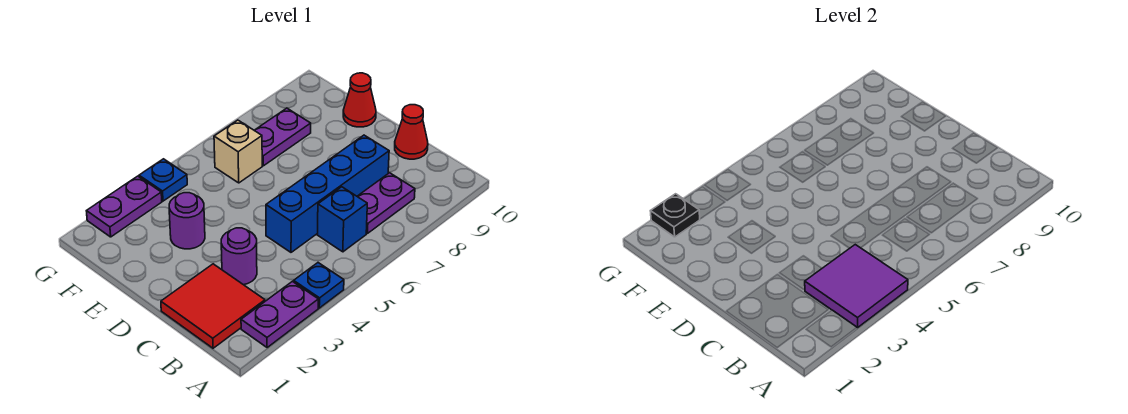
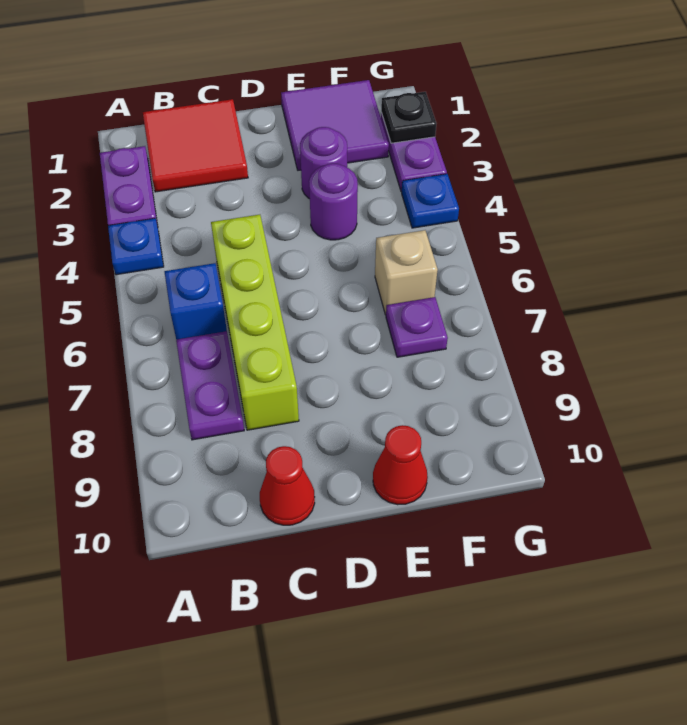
purple 2x2 tile [805,245,908,328] -> purple 2x2 tile moved to [281,80,389,170]
purple 1x1 round brick [221,228,257,285] -> purple 1x1 round brick moved to [309,163,358,240]
blue 1x4 brick [266,135,389,252] -> lime 1x4 brick [211,215,299,430]
purple 1x2 plate [254,108,311,166] -> purple 1x1 plate [386,297,448,357]

